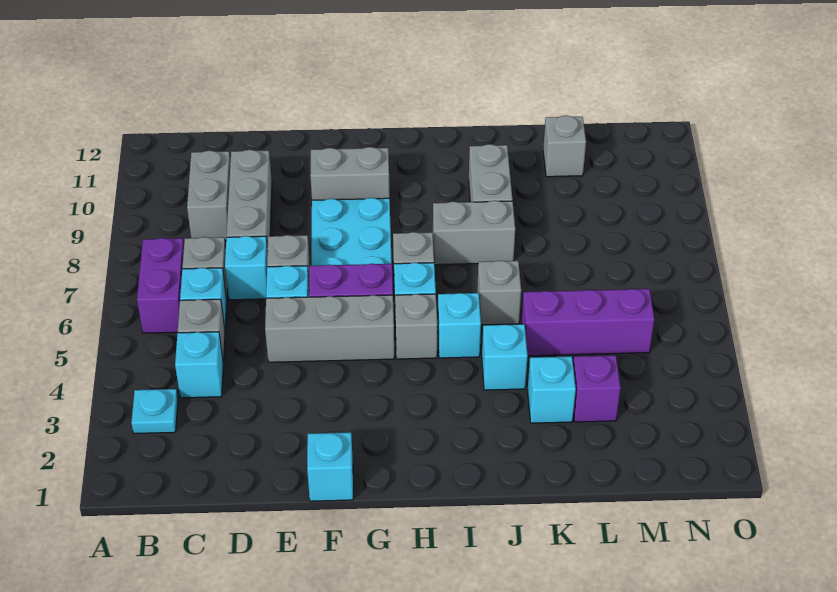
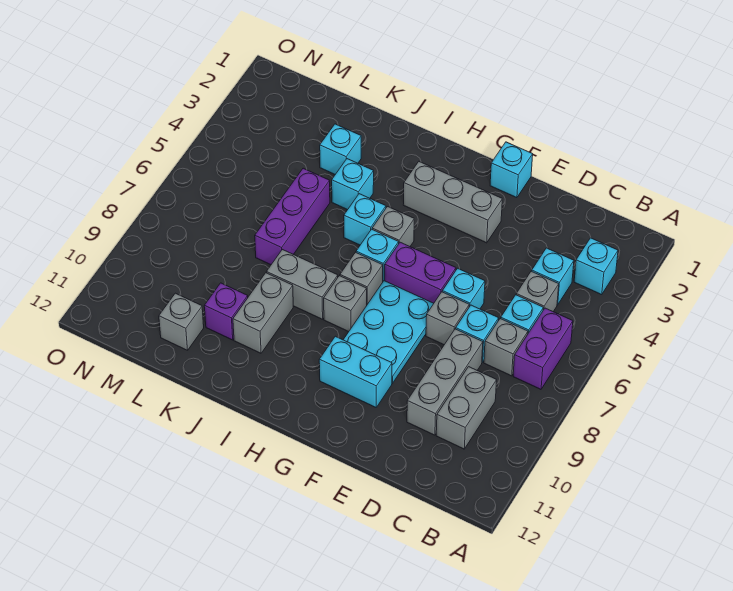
cyan 1x1 plate [131,389,178,434] -> cyan 1x1 brick [574,238,618,295]
grey 1x3 brick [265,295,394,362] -> grey 1x3 brick moved to [403,162,502,243]
grey 1x2 brick [310,147,390,200] -> cyan 1x2 brick [319,336,392,407]
grey 1x1 brick [477,261,521,325] -> grey 1x1 brick moved to [324,276,367,332]
purple 1x3 brick [521,289,654,356] -> purple 1x3 brick turned to [255,168,330,265]
purple 1x1 brick [573,355,621,422] -> purple 1x1 brick moved to [204,283,248,340]

